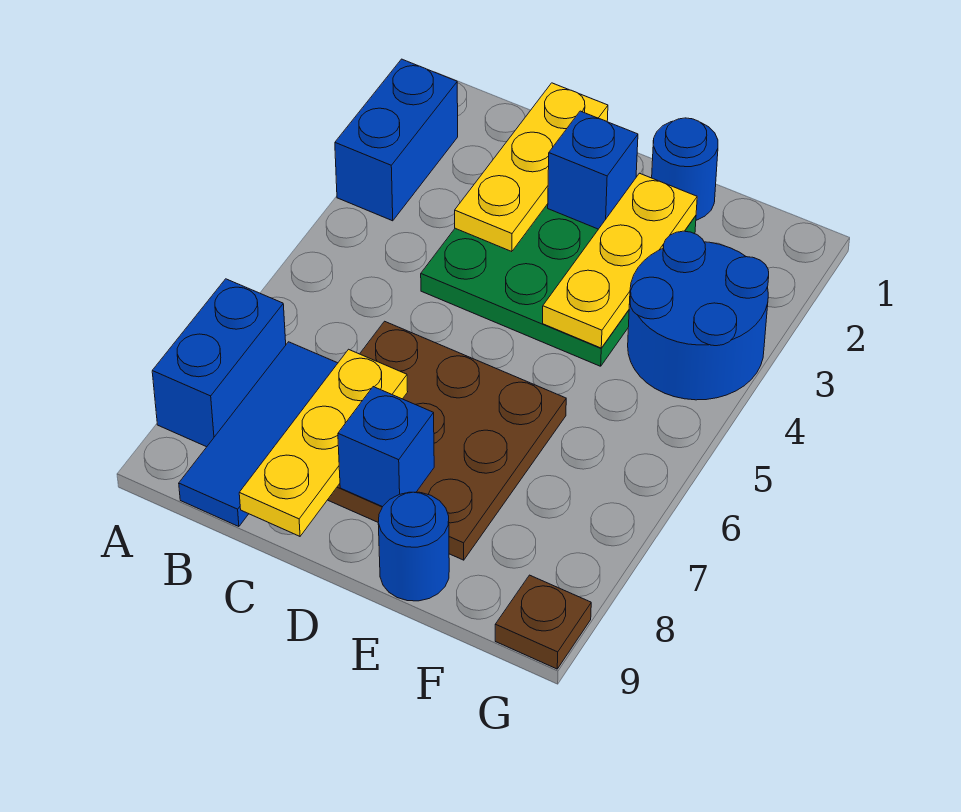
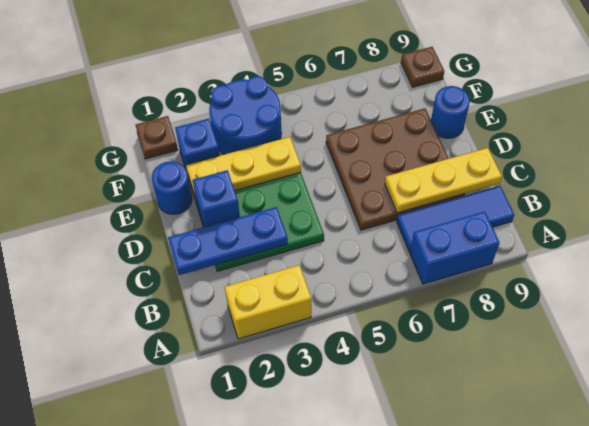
blue 1x2 brick [335,59,458,221] -> yellow 1x2 brick [225,265,311,339]
yellow 1x3 plate [455,83,608,252] -> blue 1x3 plate [168,207,288,275]
blue 1x1 brick [338,387,434,507] -> blue 1x1 brick moved to [175,119,220,171]
none -> brown 1x1 plate [136,116,178,159]

